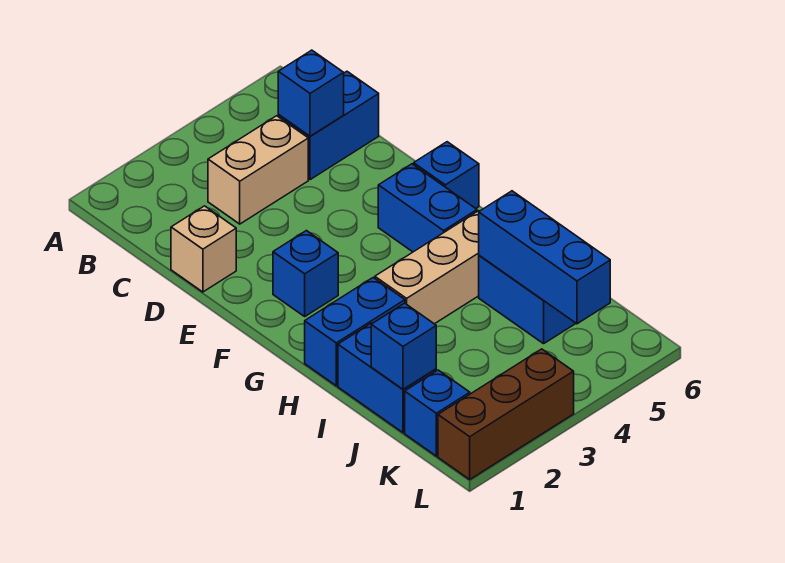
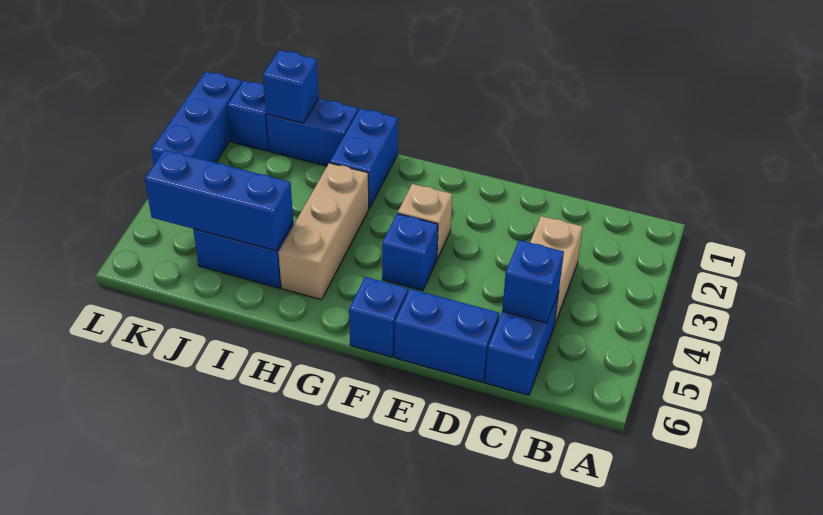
tan 1x1 brick [171,206,236,292] -> tan 1x1 brick moved to [398,184,452,259]
blue 1x1 brick [273,231,338,316] -> blue 1x1 brick moved to [382,213,438,291]
blue 1x2 brick [378,164,477,252] -> blue 1x2 brick moved to [395,289,499,382]
brown 1x3 brick [438,349,574,479] -> blue 1x3 brick [151,72,242,164]

